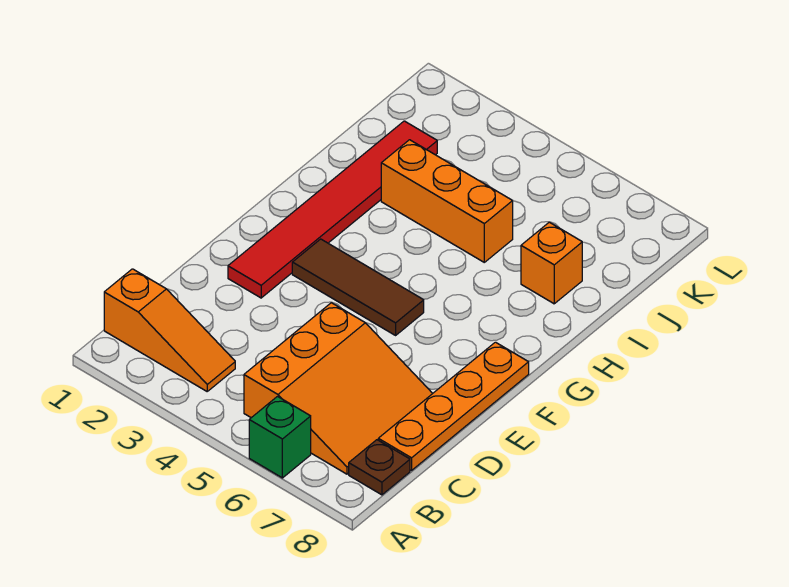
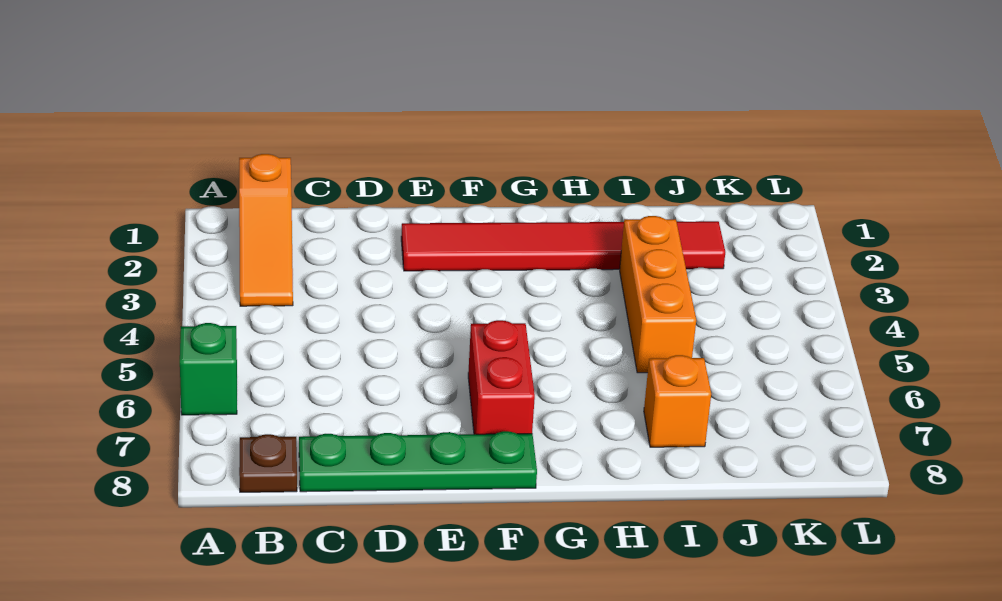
orange 3x3 slope [244,303,433,474] -> none
orange 1x4 plate [378,342,529,470] -> green 1x4 plate [299,431,537,492]
brown 1x3 tile [292,239,424,335] -> none
none -> red 1x2 brick [468,320,535,434]

